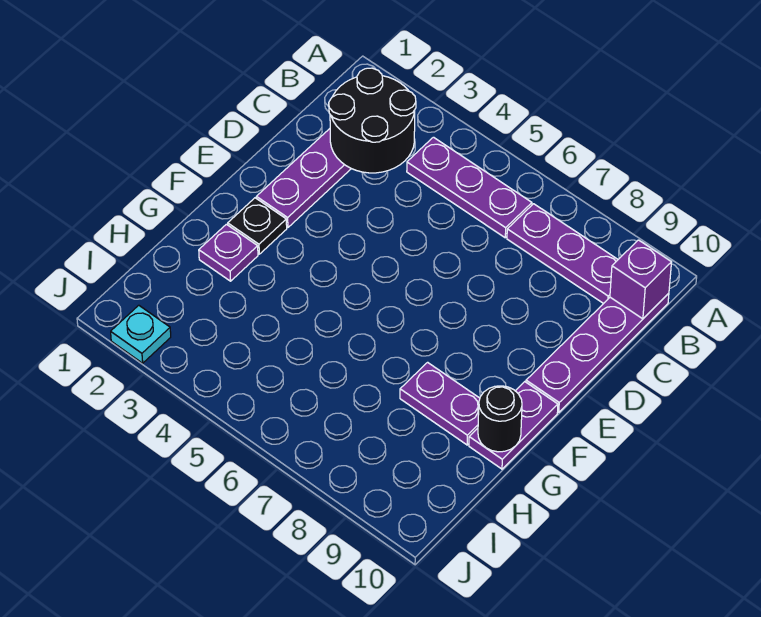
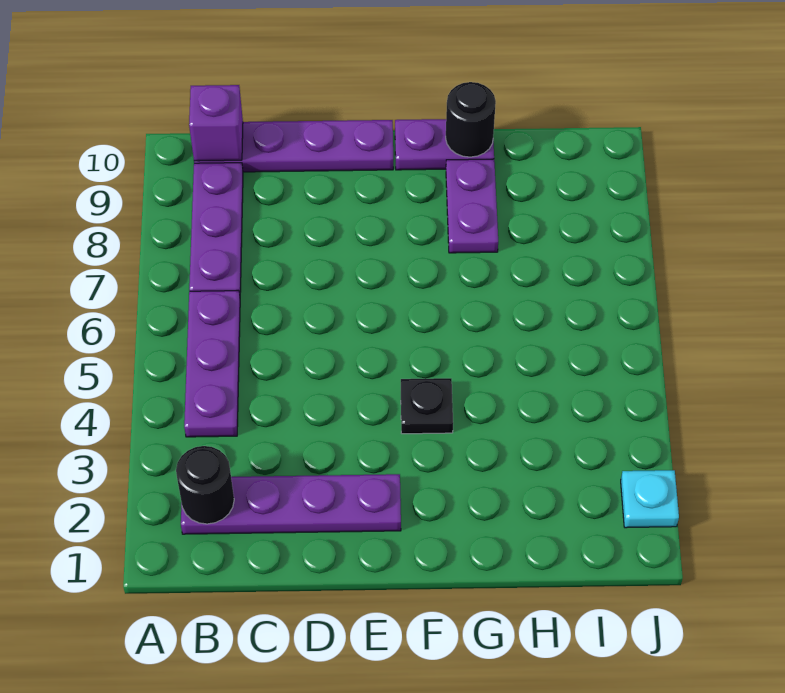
black 2x2 round brick [329,68,416,173] -> black 1x1 round brick [176,446,234,524]
black 1x1 plate [228,198,287,254] -> black 1x1 plate moved to [401,378,453,434]
purple 1x1 plate [199,224,258,281] -> none

